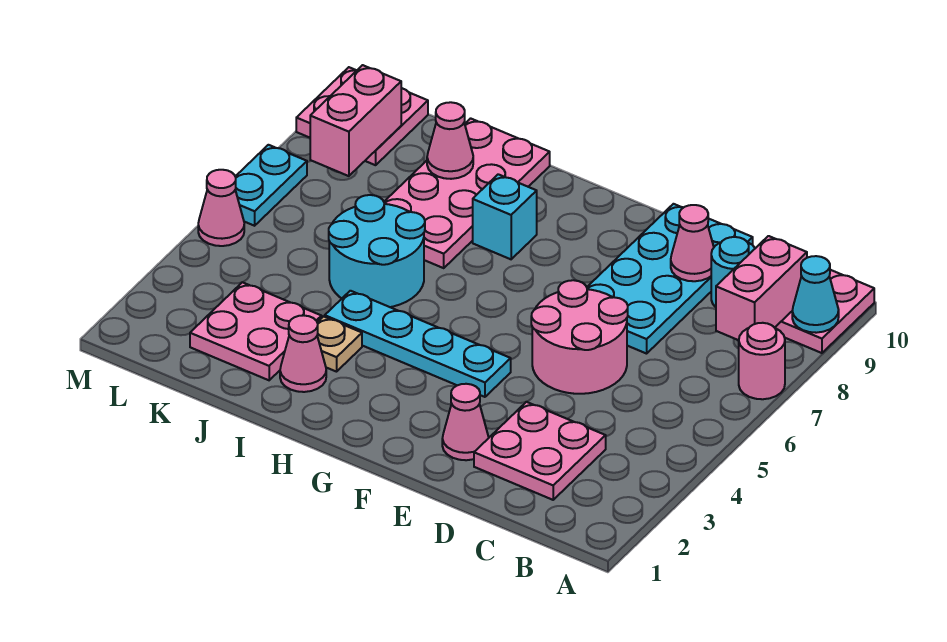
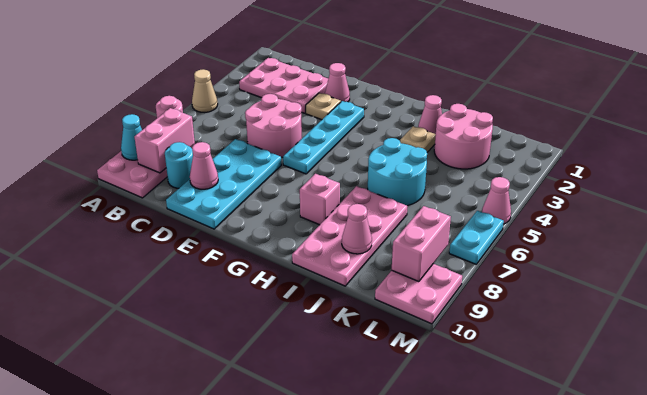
none -> tan 1x1 cone [192,69,218,112]
pink 2x2 plate [474,402,606,500] -> pink 2x3 plate [239,58,328,113]
none -> tan 1x1 plate [306,93,341,120]
cyan 1x4 plate [325,291,511,397] -> cyan 1x4 plate turned to [283,101,364,174]
cyan 1x1 brick [473,174,537,259] -> pink 1x1 brick [300,174,340,225]
pink 2x2 plate [190,282,322,380] -> pink 2x2 round brick [434,104,493,169]

